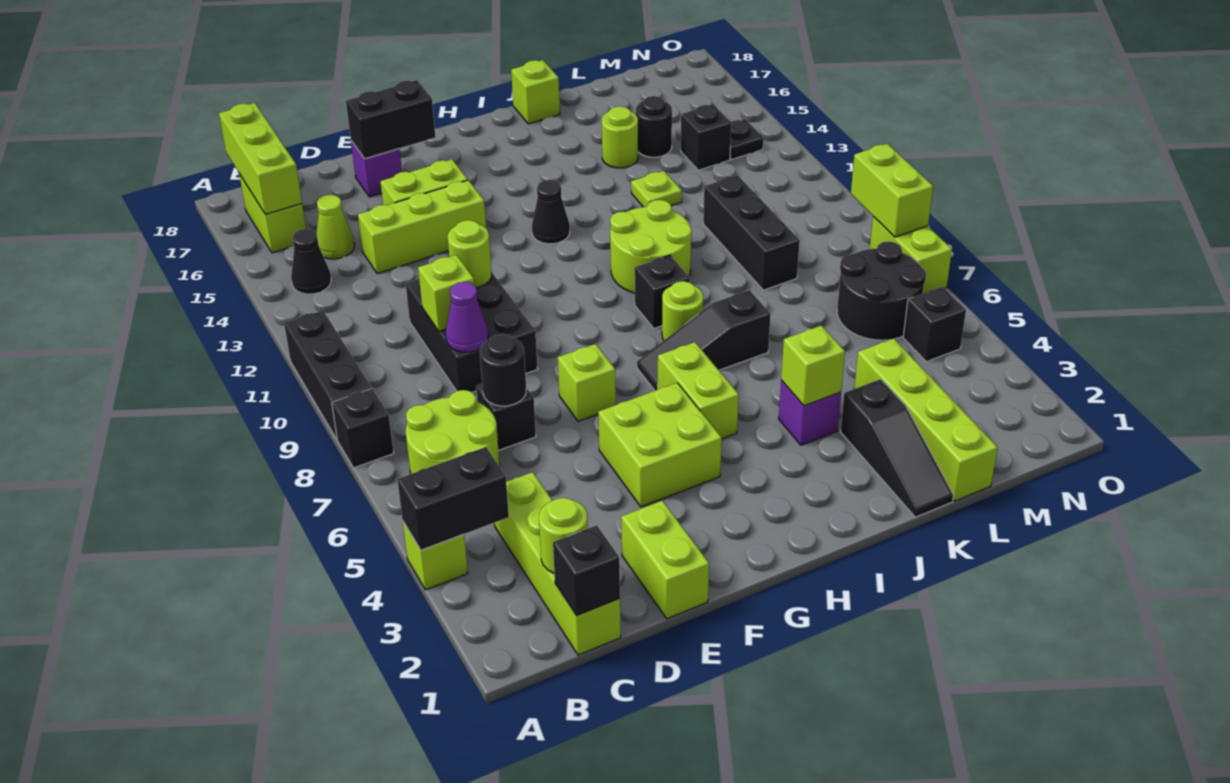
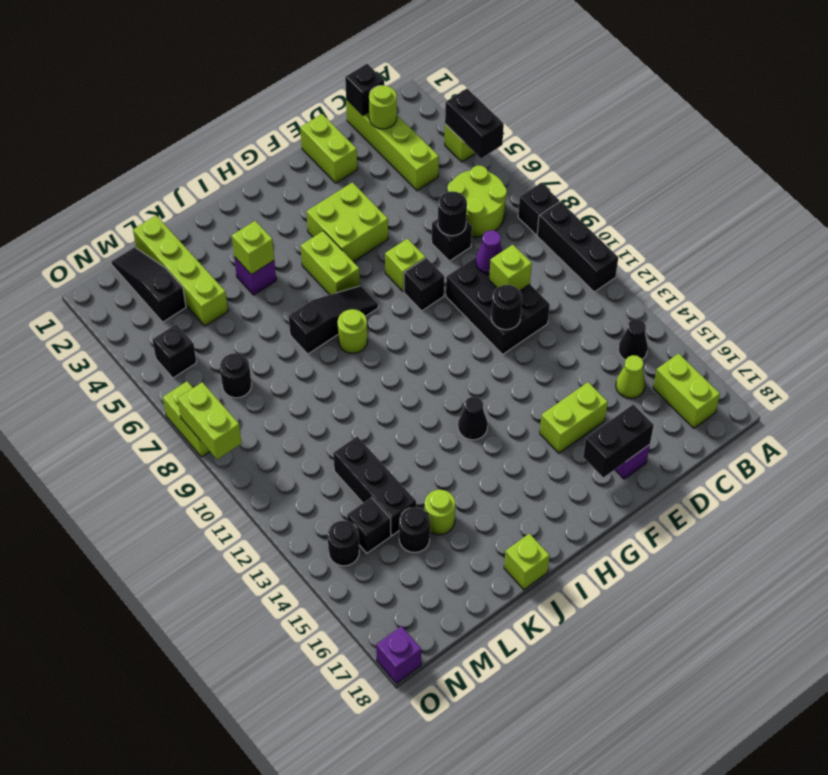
black 1x2 brick [397,447,509,550] -> black 1x2 brick turned to [445,88,504,159]
lime 1x3 brick [219,103,302,214] -> none
lime 1x3 brick [358,180,486,274] -> none
lime 1x1 round brick [448,220,492,288] -> black 1x1 round brick [491,285,522,330]
black 1x1 brick [635,255,690,328] -> black 1x1 brick moved to [404,258,444,311]
lime 2x2 round brick [610,200,692,293] -> none
black 1x3 slope [841,379,954,517] -> black 1x3 slope moved to [112,247,186,322]
lime 1x1 plate [631,171,682,207] -> none
black 1x3 brick [703,175,800,290] -> black 1x3 brick moved to [333,436,416,535]
black 2x2 round brick [837,241,926,340] -> black 1x1 round brick [220,353,252,398]
black 1x1 plate [730,119,763,159] -> black 1x1 round brick [328,521,359,566]
none -> purple 1x1 brick [376,626,421,683]

